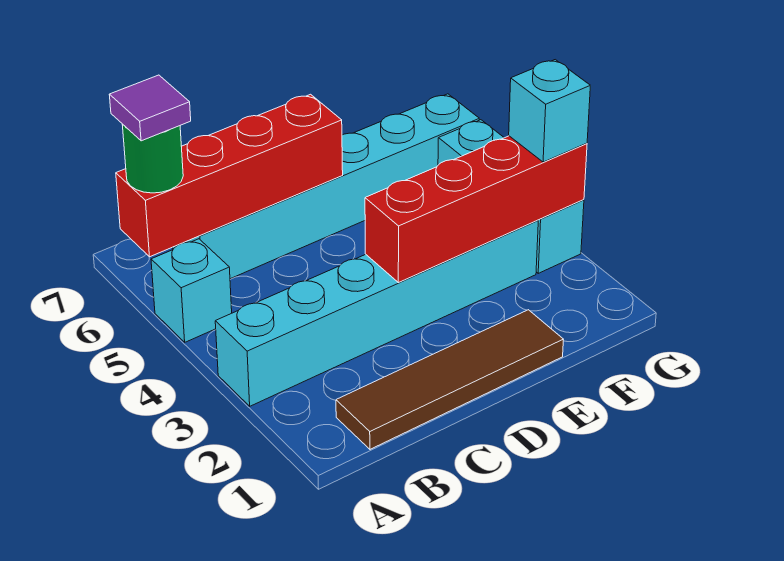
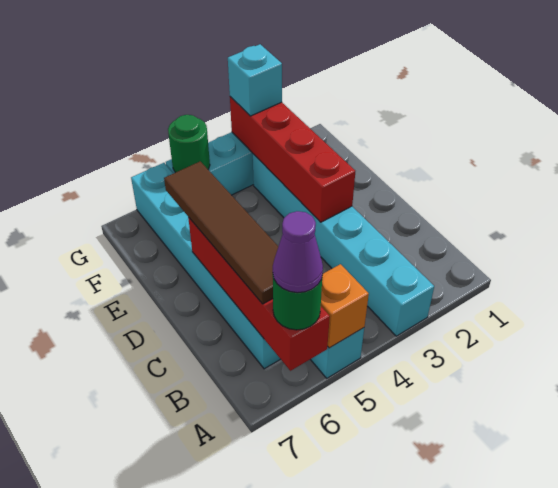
none -> orange 1x1 brick [321,264,369,348]
purple 1x1 tile [109,75,191,141] -> purple 1x1 cone [273,211,323,293]
brown 1x4 tile [336,310,563,449] -> brown 1x4 tile moved to [164,161,278,304]
none -> green 1x1 round brick [168,115,210,173]

